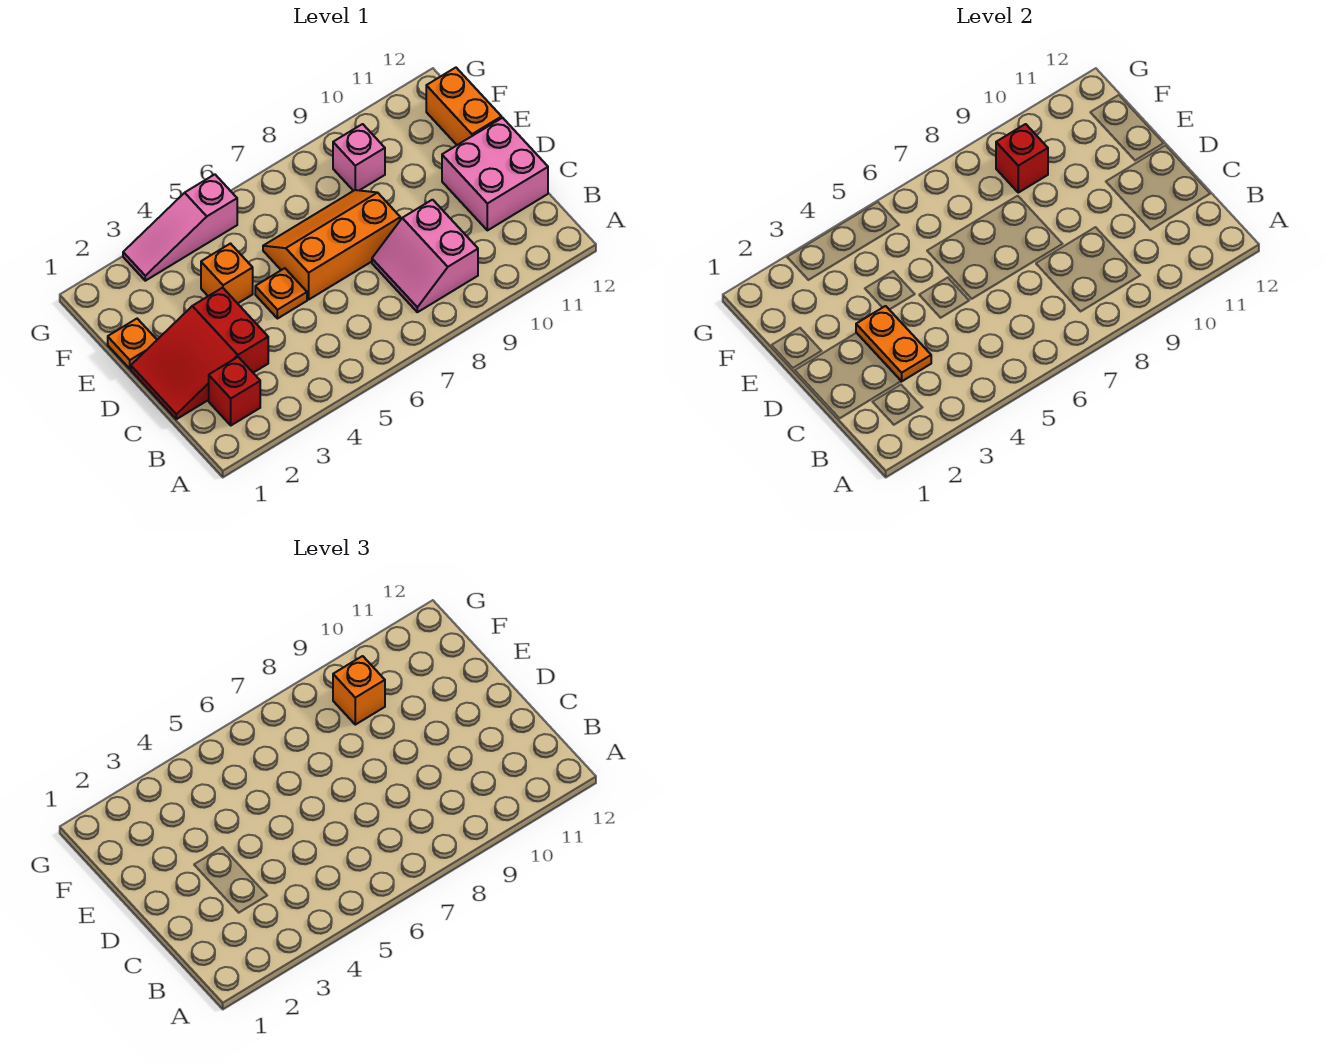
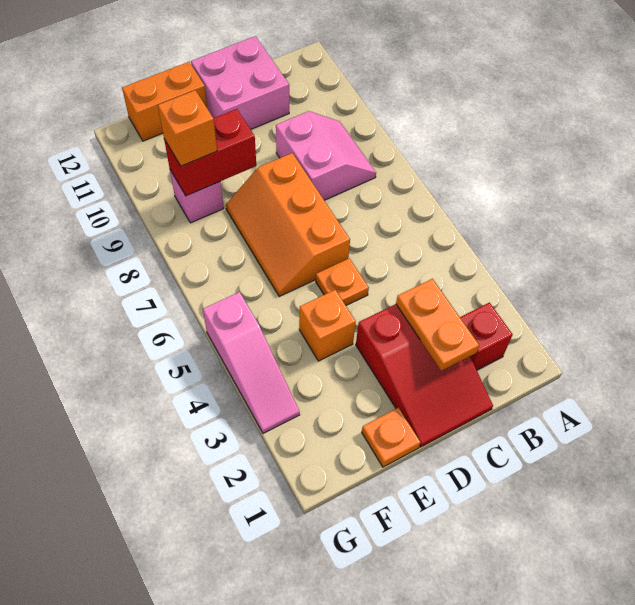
pink 2x2 slope [372,200,478,312] -> pink 2x2 slope turned to [276,111,376,200]
orange 1x2 plate [856,306,931,381] -> orange 1x2 plate turned to [396,279,479,371]
red 1x1 brick [996,124,1048,193] -> red 1x2 brick [164,109,256,196]

